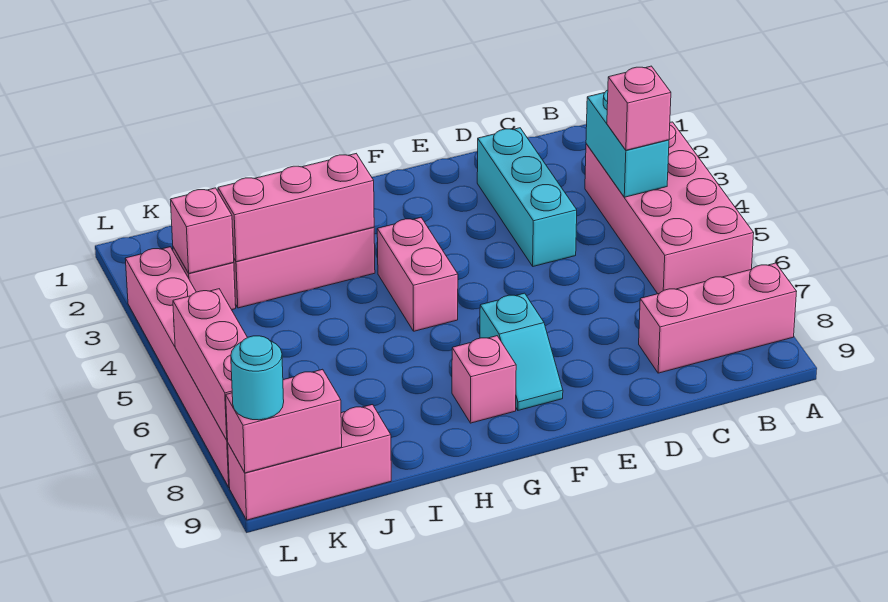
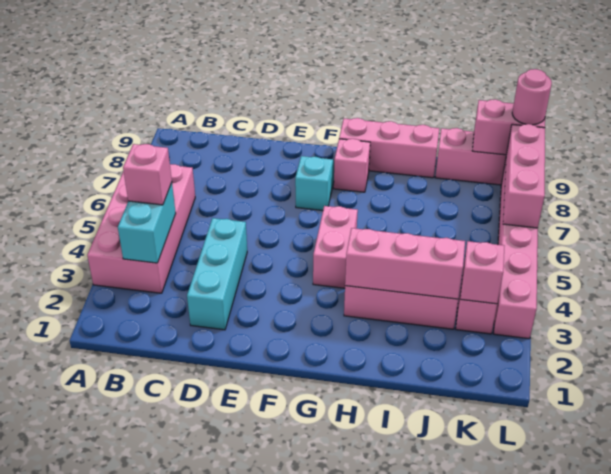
pink 1x3 brick [639,263,797,373] -> pink 1x3 brick moved to [339,118,439,178]
cyan 1x1 round brick [231,336,284,420] -> pink 1x1 round brick [512,69,552,125]

